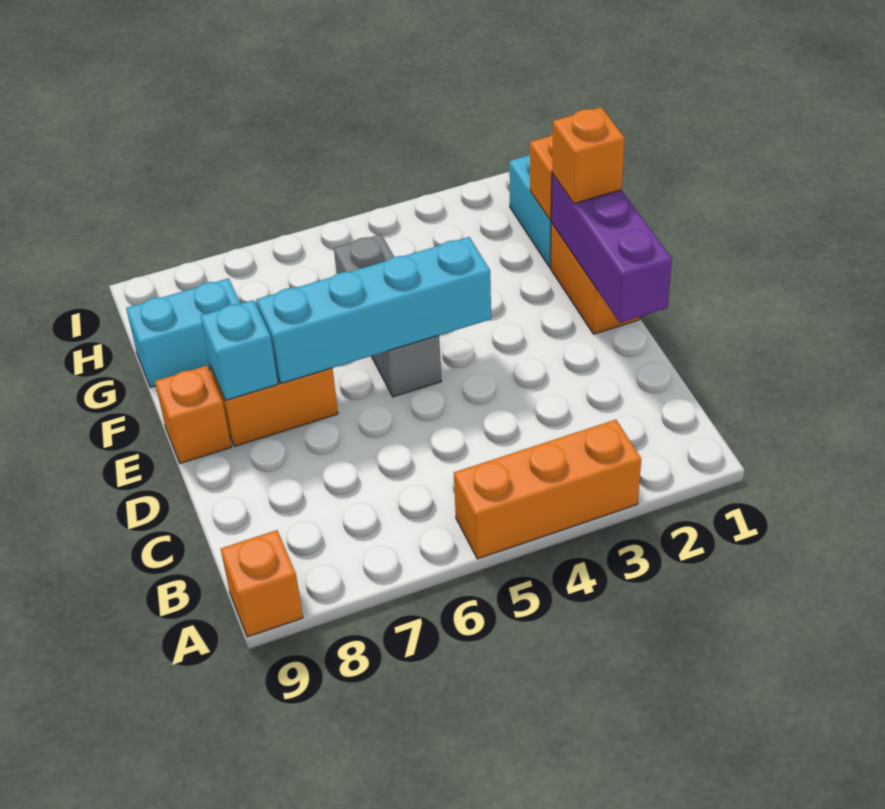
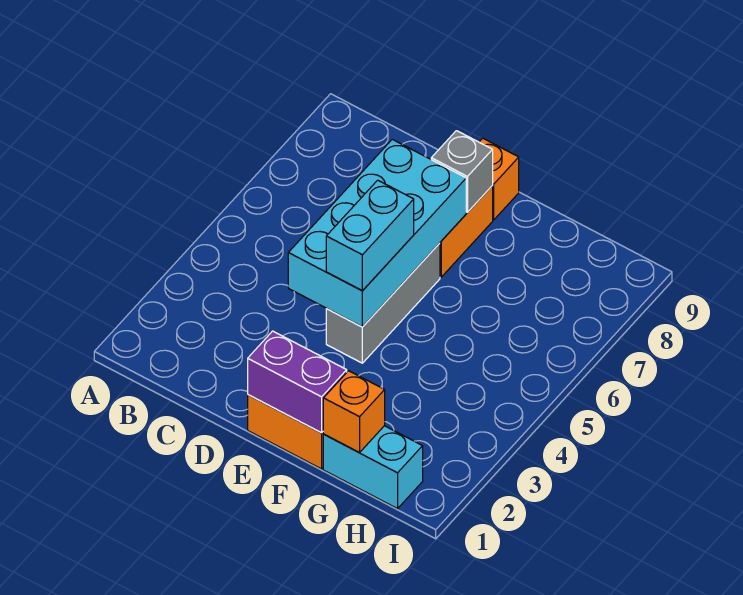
orange 1x3 brick [454,420,641,559] -> none
orange 1x1 brick [221,530,303,637] -> none
purple 1x3 brick [551,173,672,323] -> purple 1x2 brick [248,331,347,433]
cyan 1x4 brick [256,237,491,383] -> cyan 2x4 brick [288,139,466,327]
grey 1x3 brick [334,234,441,397] -> grey 1x3 brick turned to [326,243,440,363]
cyan 1x1 brick [201,300,278,400] -> grey 1x1 brick [431,131,493,212]
orange 1x1 brick [552,107,625,204] -> none
cyan 1x2 brick [126,278,241,388] -> cyan 1x2 brick moved to [326,180,414,291]

